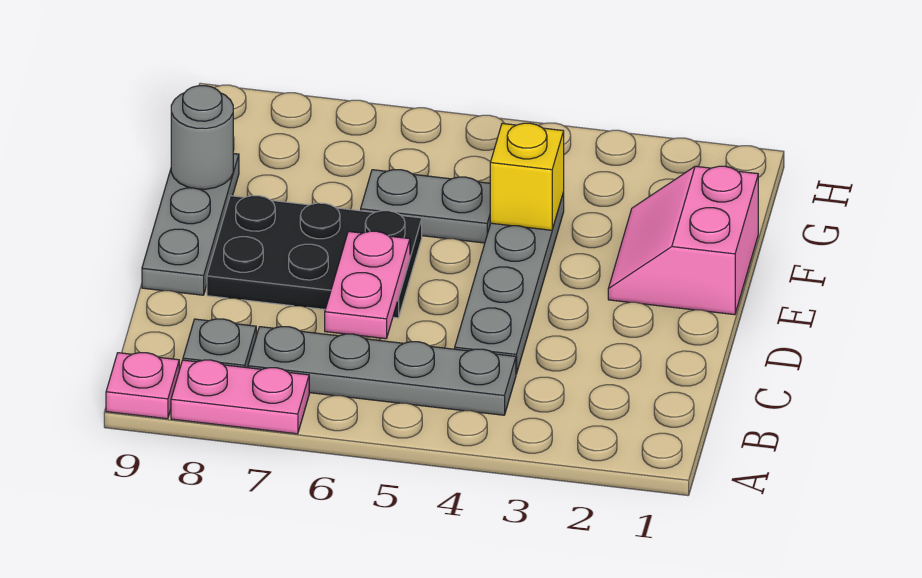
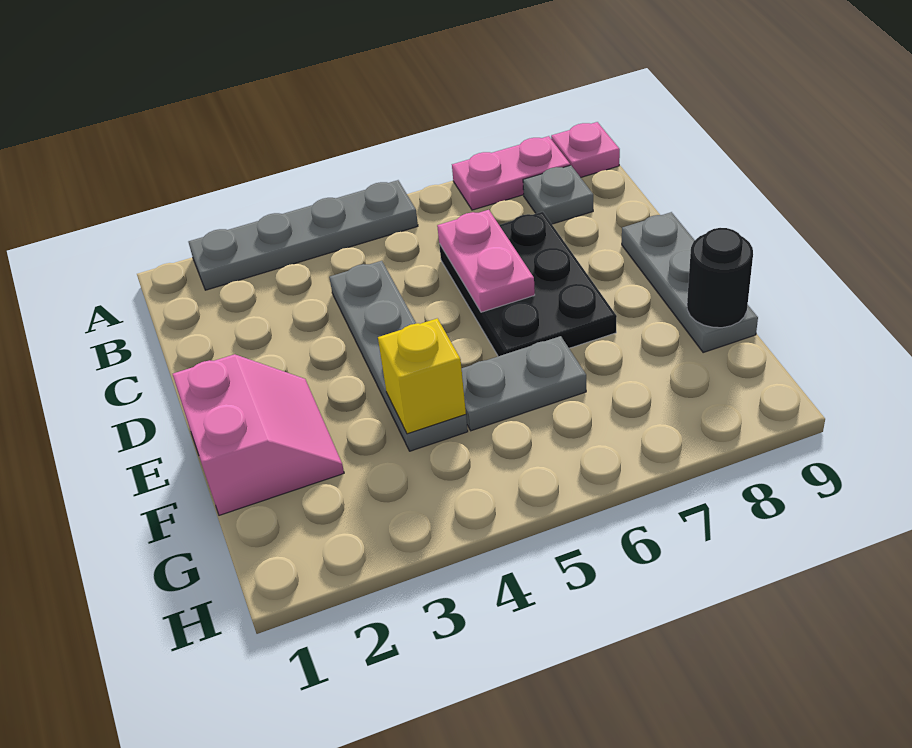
grey 1x4 plate [248,327,516,415] -> grey 1x4 plate moved to [189,180,418,290]
black 2x3 plate [207,196,422,318] -> black 2x3 plate turned to [439,212,617,356]
grey 1x1 round brick [171,86,233,189] -> black 1x1 round brick [687,228,753,328]

